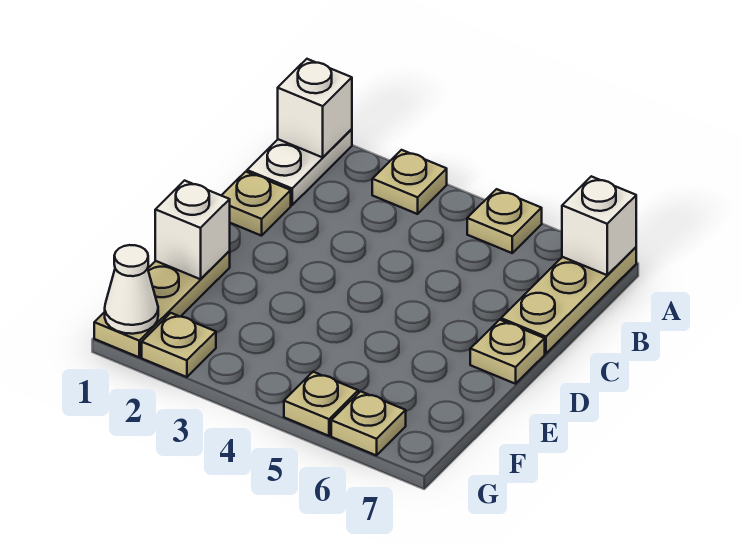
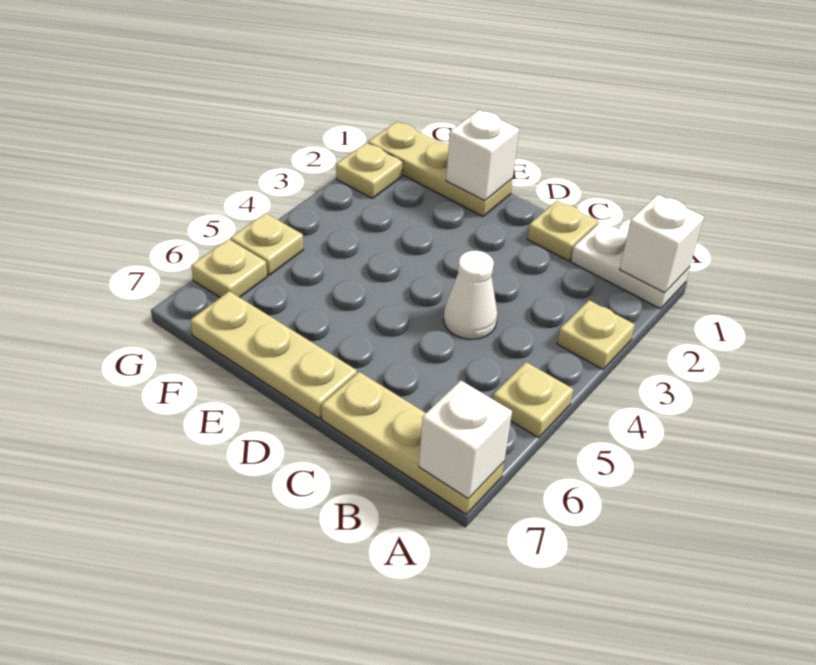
tan 1x1 plate [470,320,545,384] -> tan 1x3 plate [190,291,357,418]
white 1x1 cone [105,245,158,334] -> white 1x1 cone moved to [444,251,497,339]

